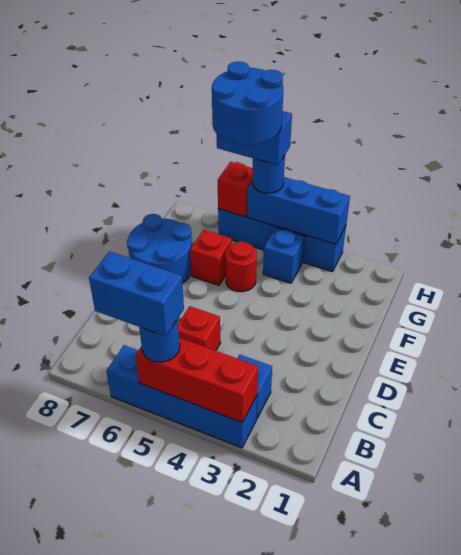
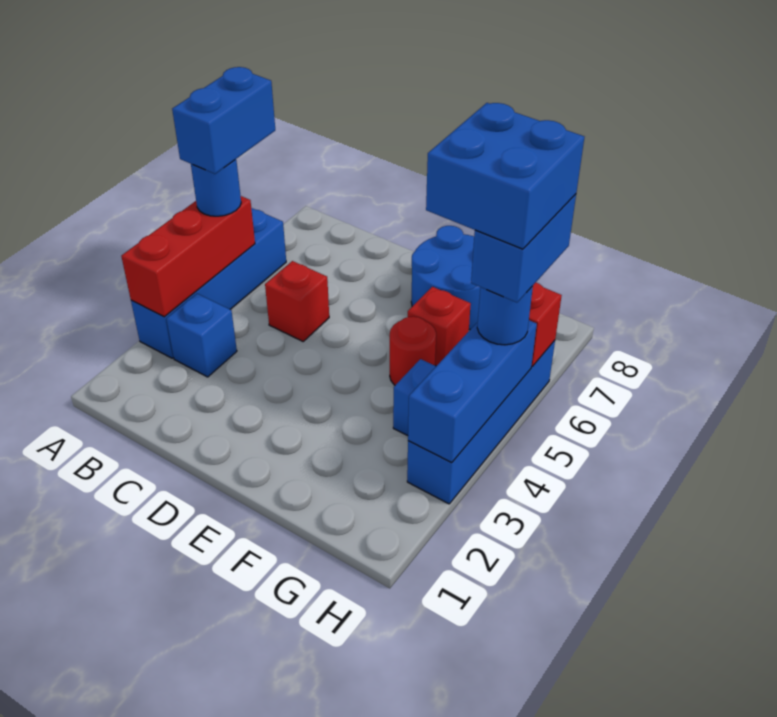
blue 2x2 round brick [212,61,283,145] -> blue 2x2 brick [426,103,584,249]

